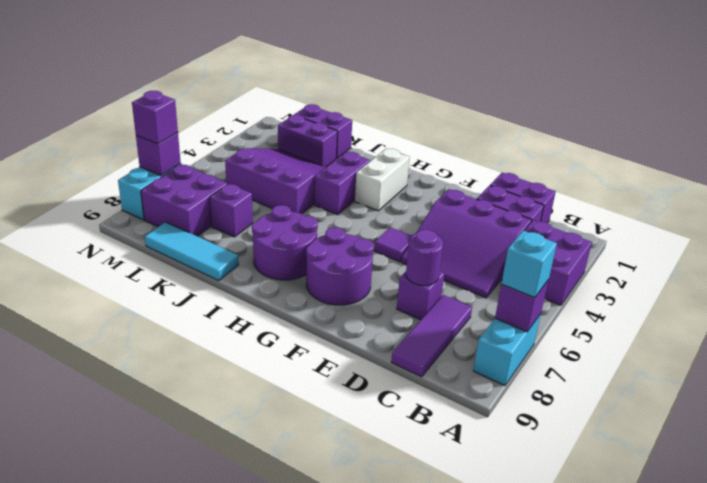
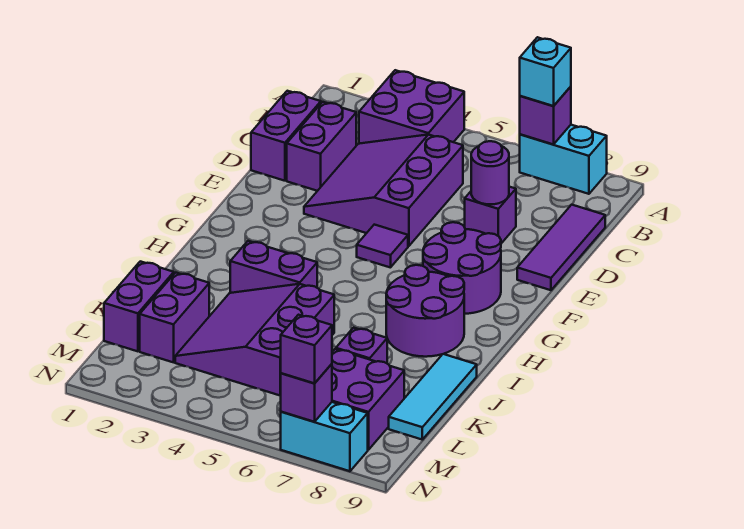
purple 3x3 slope [401,189,532,298] -> purple 3x3 slope turned to [304,135,463,246]
purple 1x3 tile [391,295,472,377] -> purple 1x3 tile turned to [517,205,605,290]
white 1x2 brick [355,148,410,211] -> none

